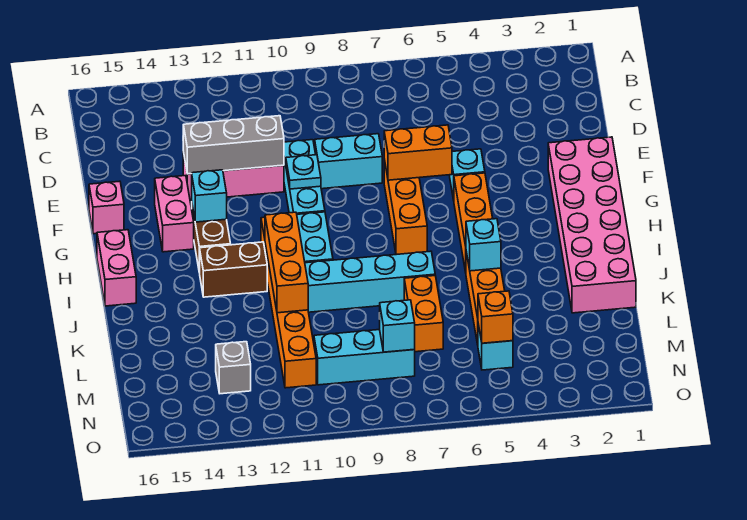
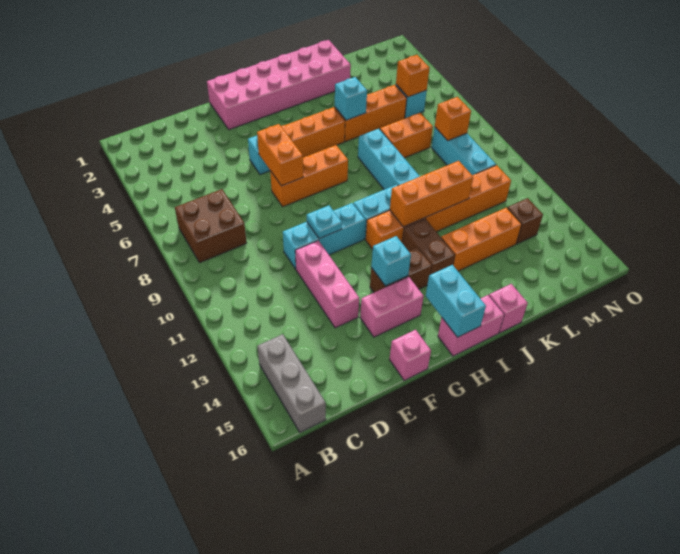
none -> brown 2x2 brick [175,189,247,263]
cyan 1x2 brick [315,134,382,189] -> cyan 1x2 brick moved to [426,265,486,337]
grey 1x3 brick [183,116,284,174] -> grey 1x3 brick moved to [257,334,326,432]
none -> orange 1x3 brick [441,208,522,271]
none -> pink 1x1 brick [489,284,528,333]
cyan 1x1 brick [380,300,415,352] -> orange 1x1 brick [435,97,471,141]
grey 1x1 brick [216,342,251,394] -> brown 1x1 brick [507,198,543,244]

